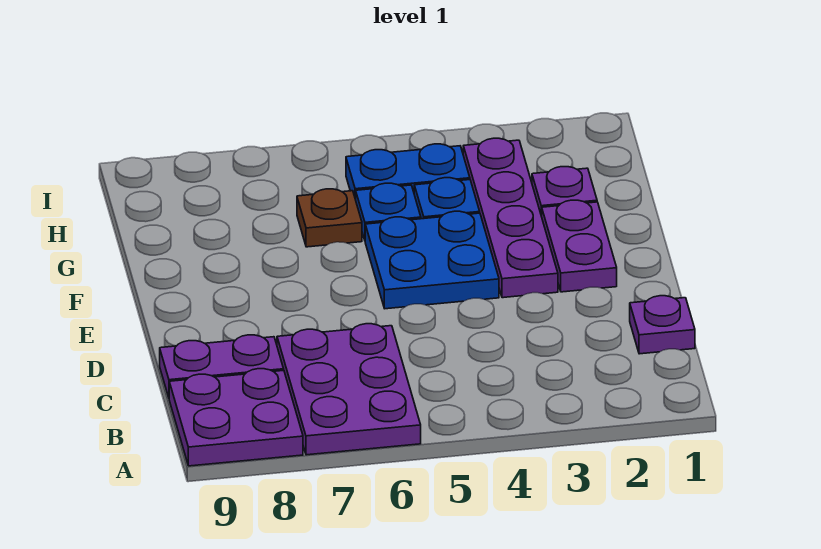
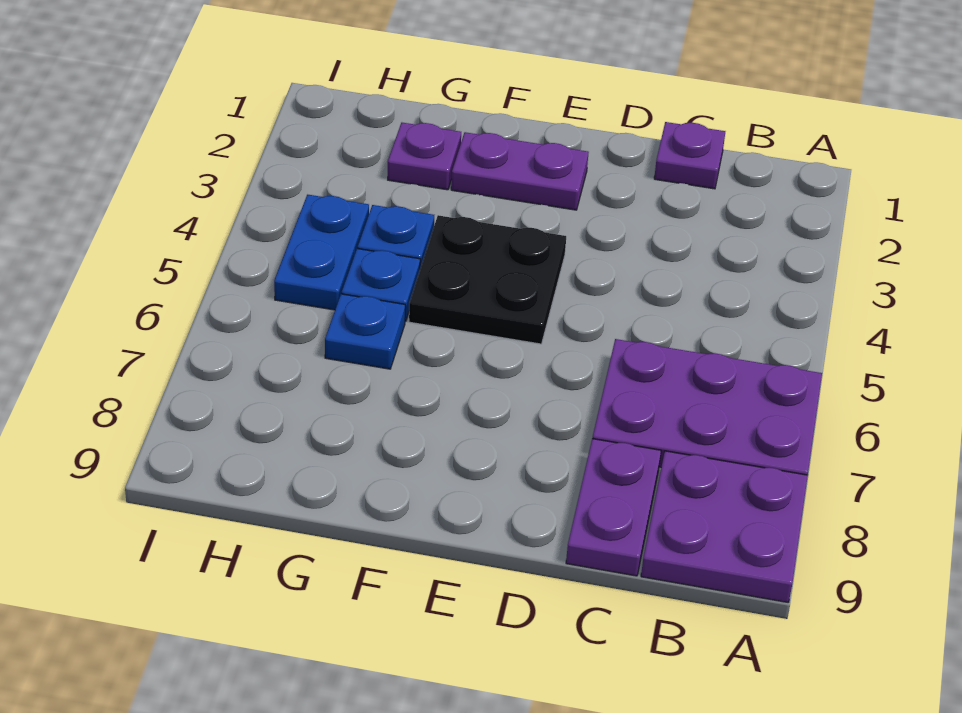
purple 1x4 plate [463,138,558,298] -> none
blue 2x2 plate [365,211,499,309] -> black 2x2 plate [409,215,566,344]
brown 1x1 plate [297,189,362,247] -> blue 1x1 plate [325,294,405,369]

